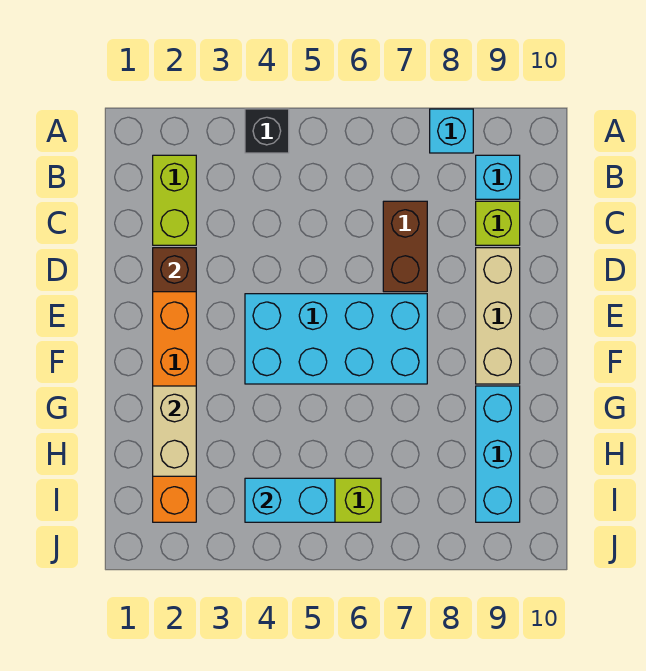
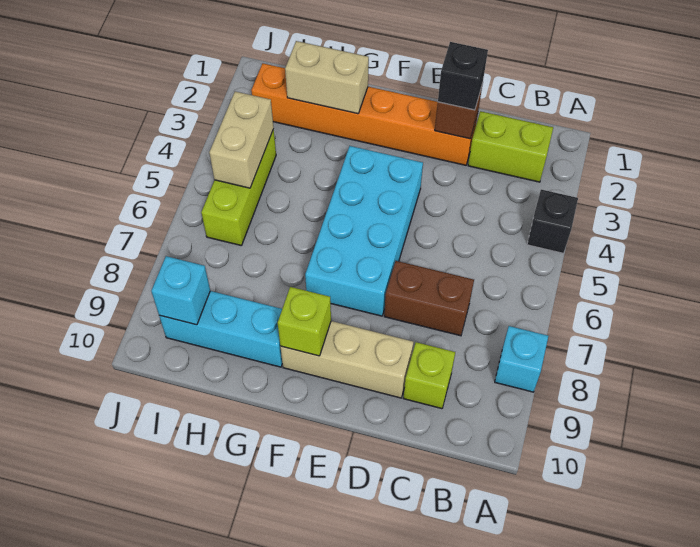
cyan 1x1 brick [476,155,520,199] -> cyan 1x1 brick moved to [151,256,210,325]
none -> black 1x1 brick [438,42,488,110]
none -> lime 1x1 brick [278,287,331,356]
cyan 1x2 brick [245,478,335,522] -> tan 1x2 brick [209,92,274,188]

